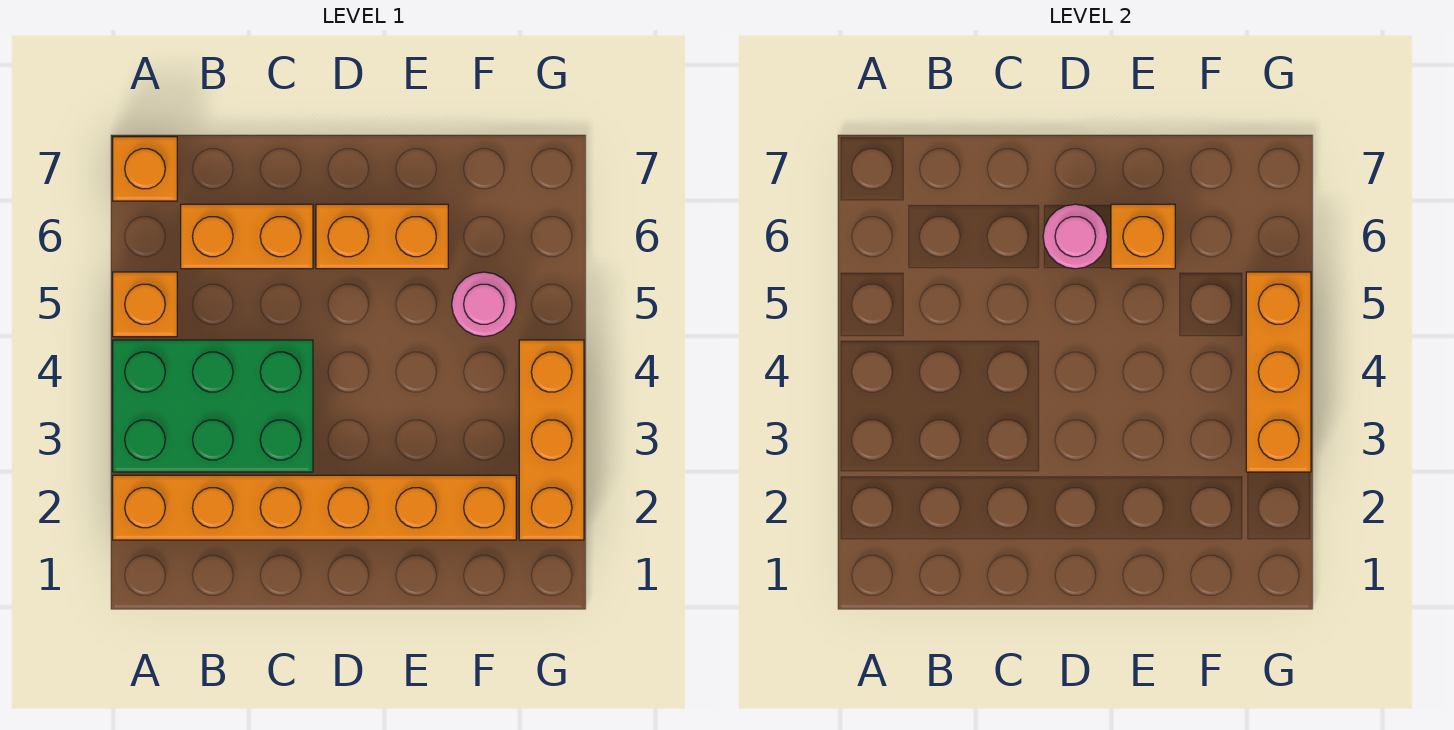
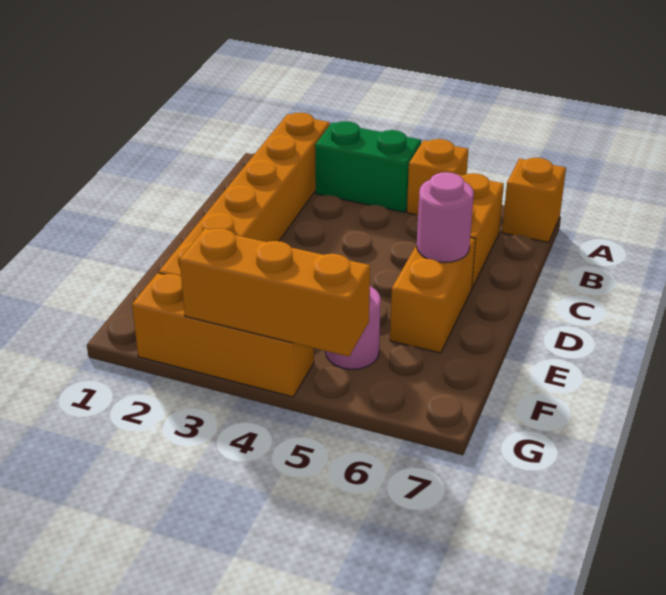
green 2x3 brick [113,340,313,472] -> green 1x2 brick [315,121,421,212]
orange 1x1 brick [1111,204,1175,269] -> none

